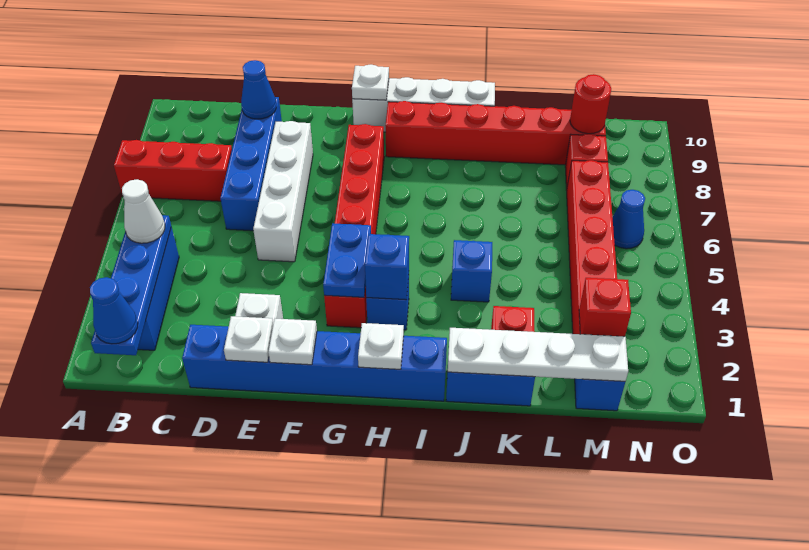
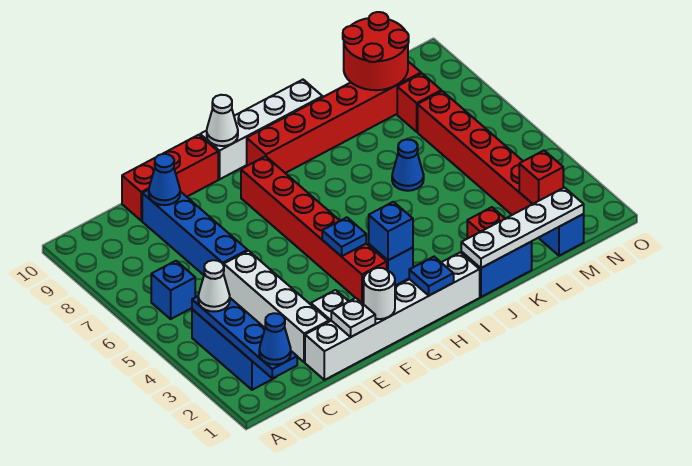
red 1x3 brick [114,140,232,201] -> red 1x3 brick moved to [122,135,218,221]
blue 1x6 brick [182,325,447,401] -> white 1x6 brick [305,253,480,380]
white 1x4 brick [253,121,313,262] -> white 1x4 brick moved to [224,251,329,362]
white 1x1 plate [268,319,317,365] -> white 1x1 round brick [364,268,395,319]
blue 1x2 plate [323,223,371,297] -> blue 1x1 plate [322,217,366,256]
white 1x1 plate [352,65,389,100] -> white 1x1 cone [207,95,238,146]
white 1x1 plate [358,323,404,369] -> blue 1x1 plate [409,257,454,296]
blue 1x1 brick [451,240,492,302] -> blue 1x1 brick moved to [151,261,195,319]
red 1x1 round brick [570,74,611,134] -> red 2x2 round brick [343,12,409,90]
blue 1x1 cone [612,190,645,249] -> blue 1x1 cone moved to [392,139,424,191]

